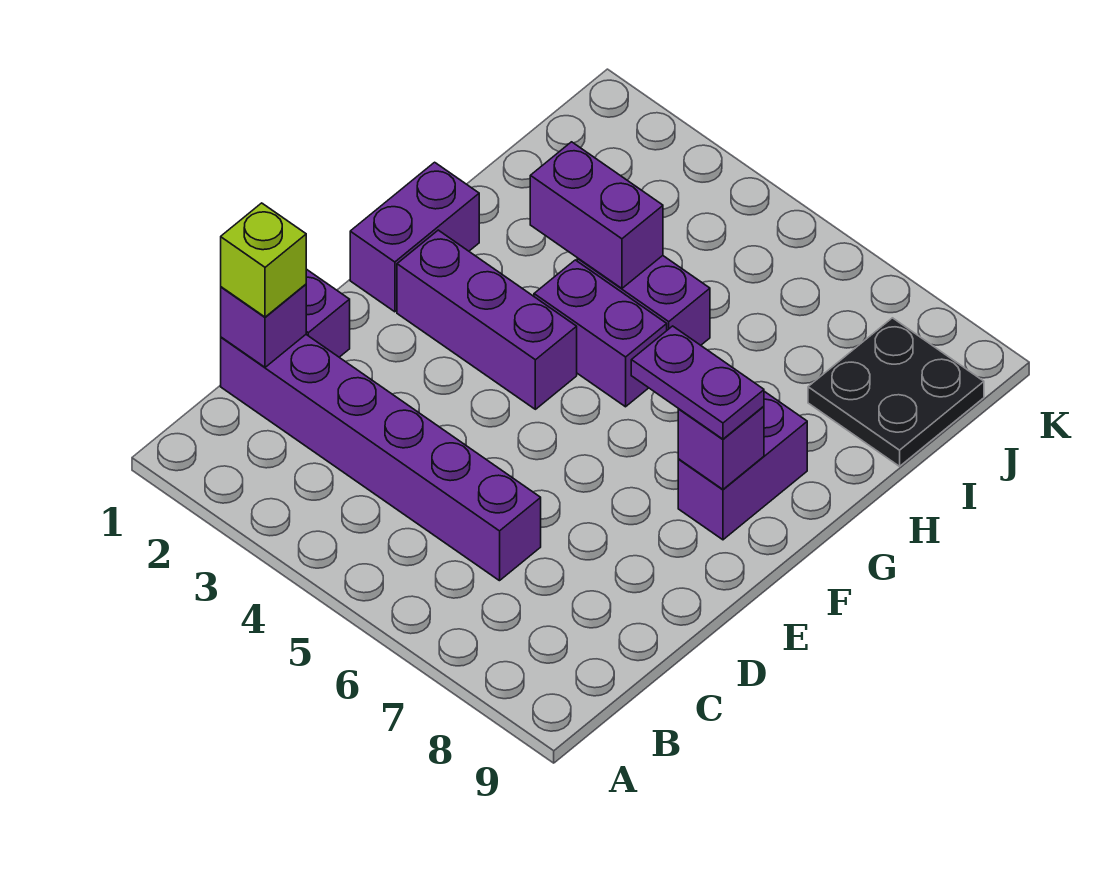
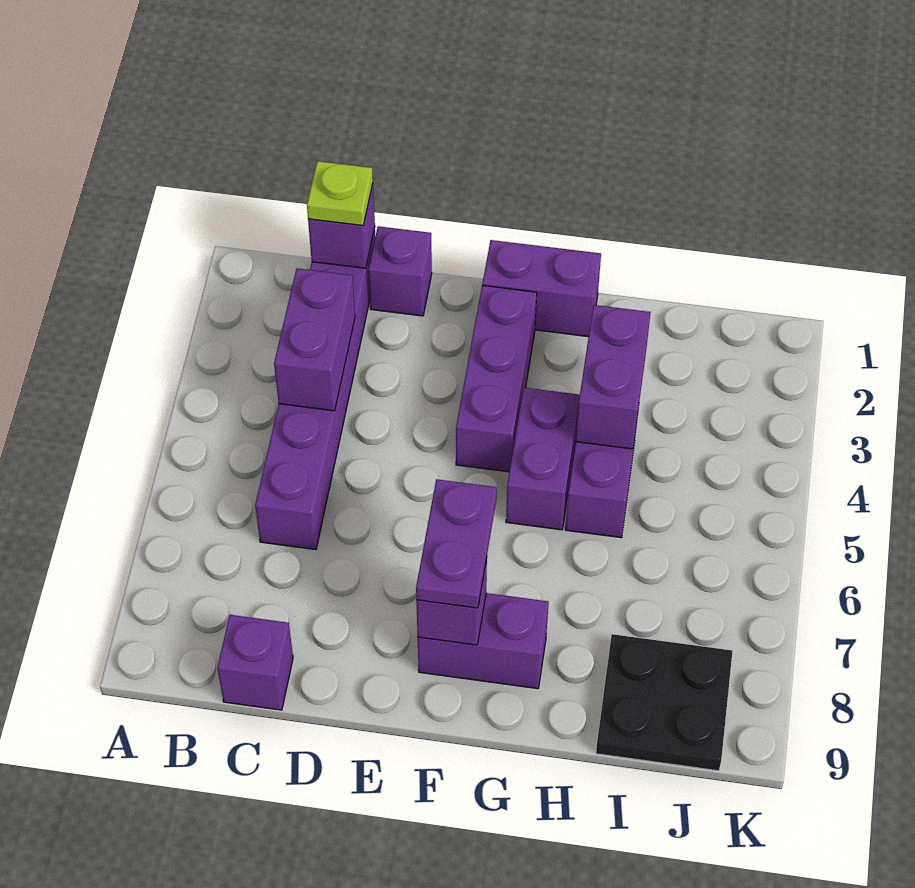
lime 1x1 brick [221,203,306,317] -> lime 1x1 plate [307,161,373,226]
none -> purple 1x2 brick [274,268,355,411]
none -> purple 1x1 brick [217,615,293,710]

